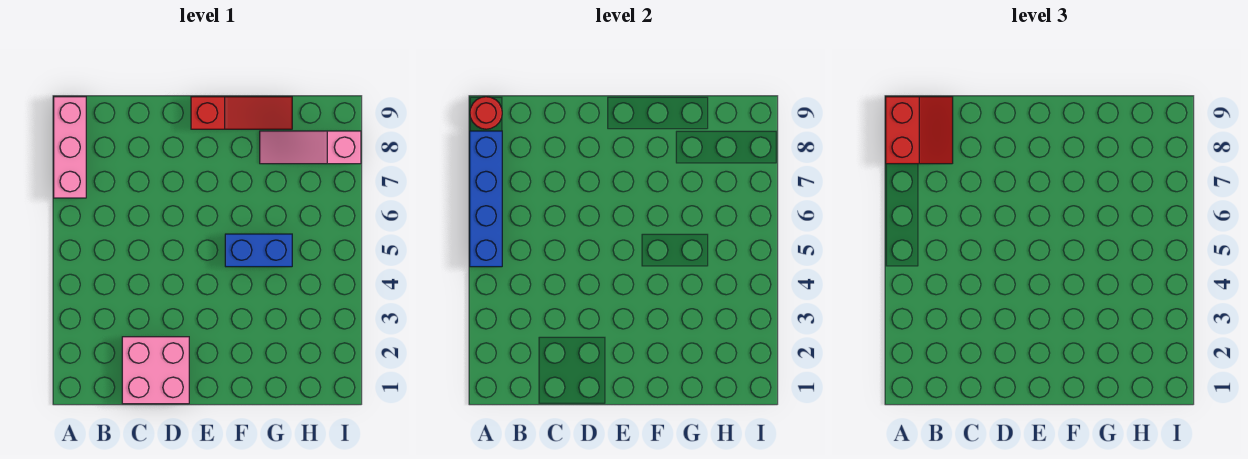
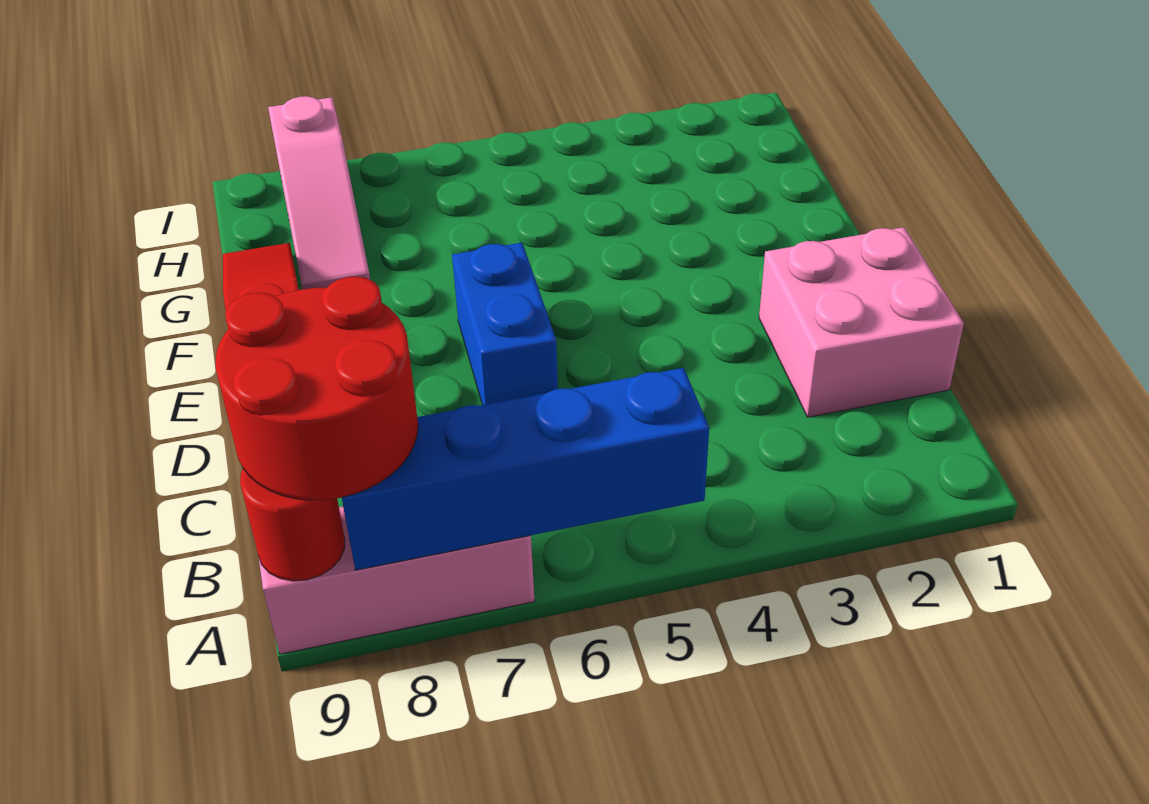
red 2x2 slope [886,97,953,164] -> red 2x2 round brick [216,276,418,500]
blue 1x2 brick [225,234,292,267] -> blue 1x2 brick moved to [452,243,558,405]

